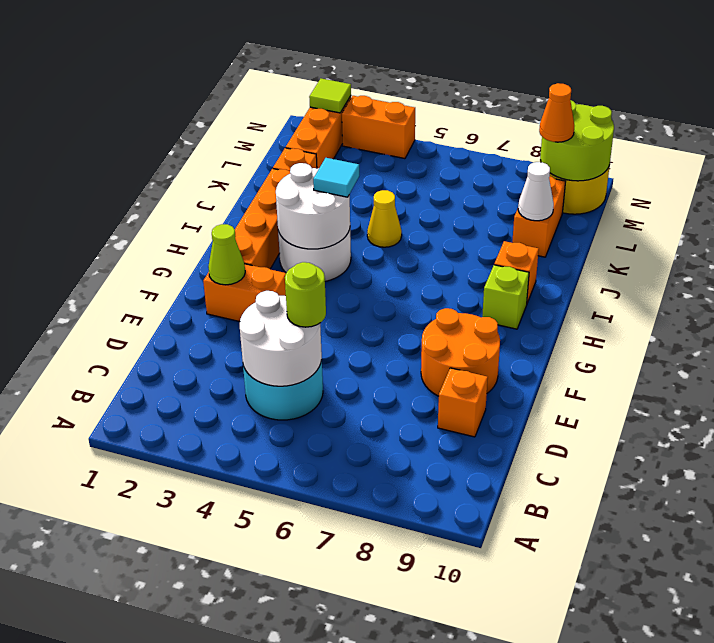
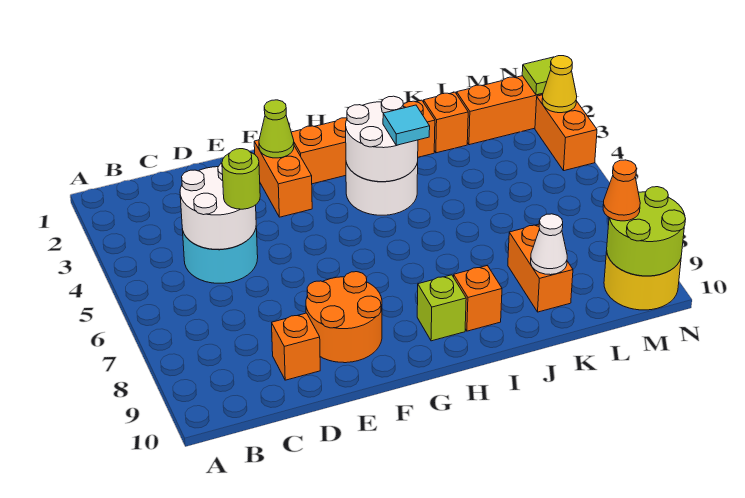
yellow 1x1 cone [367,190,402,247] -> yellow 1x1 cone moved to [542,56,577,113]
orange 1x2 brick [512,176,566,257] -> orange 1x2 brick turned to [508,224,573,312]

